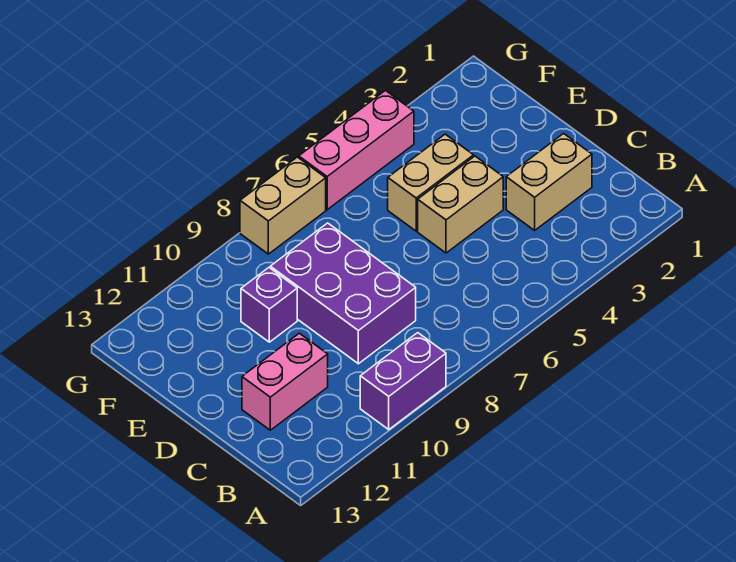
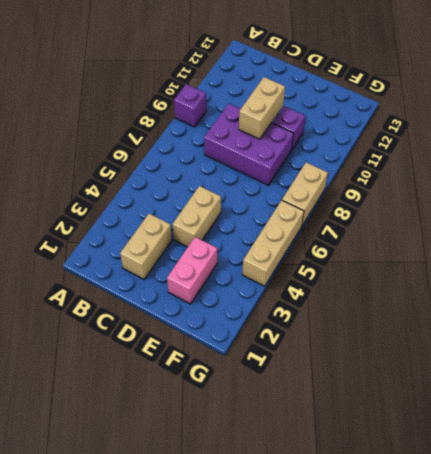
purple 1x2 brick [360,333,446,429] -> purple 1x1 brick [174,84,206,127]
pink 1x2 brick [242,333,328,430] -> pink 1x2 brick moved to [167,237,217,304]
tan 1x2 brick [388,134,474,231] -> tan 1x2 brick moved to [239,77,285,139]
pink 1x3 brick [299,91,414,210] -> tan 1x3 brick [242,200,304,286]

